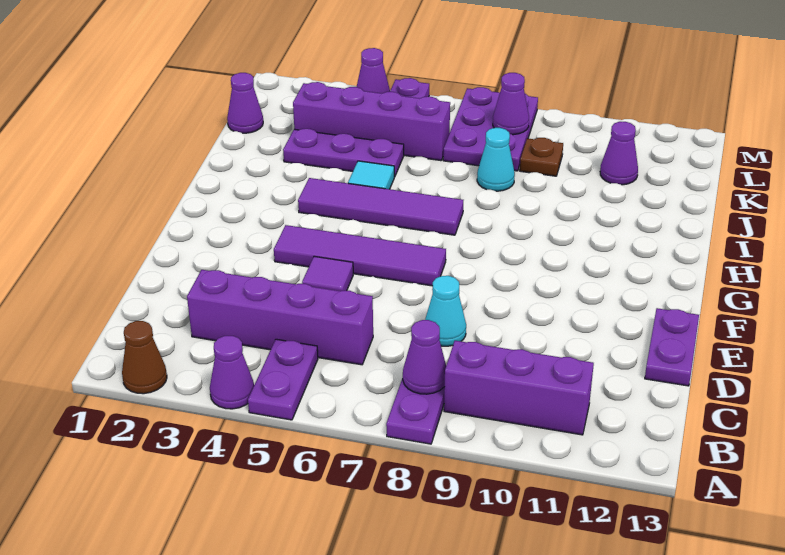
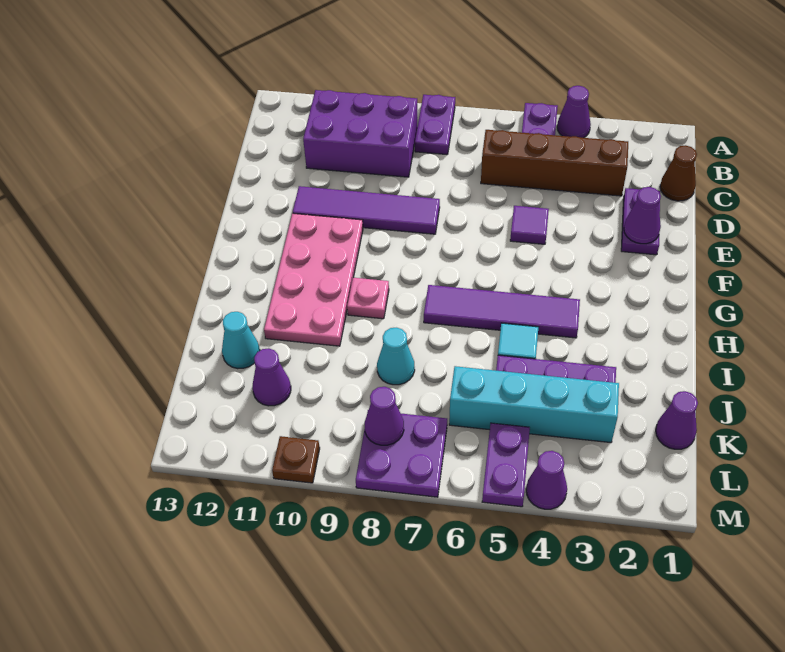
brown 1x1 cone [122,321,167,394] -> brown 1x1 cone moved to [660,145,697,201]
purple 1x1 cone [403,320,446,394] -> purple 1x1 cone moved to [624,187,661,244]
purple 1x3 brick [444,341,594,435] -> purple 2x3 brick [303,90,417,177]
purple 1x4 brick [187,270,373,365] -> brown 1x4 brick [481,130,628,196]
cyan 1x1 cone [425,276,466,346] -> cyan 1x1 cone moved to [222,312,260,369]
purple 1x2 plate [645,308,699,386] -> purple 1x2 plate moved to [621,188,660,255]
purple 1x4 tile [274,225,446,286] -> purple 1x4 tile moved to [293,186,440,234]
none -> pink 2x4 plate [264,213,363,346]
none -> pink 1x1 plate [347,278,389,319]
purple 1x4 brick [293,82,450,161] -> cyan 1x4 brick [449,366,619,443]
purple 2x3 plate [443,87,538,171] -> purple 2x2 plate [356,412,447,497]
brown 1x1 plate [520,138,563,176] -> brown 1x1 plate moved to [272,436,320,483]

